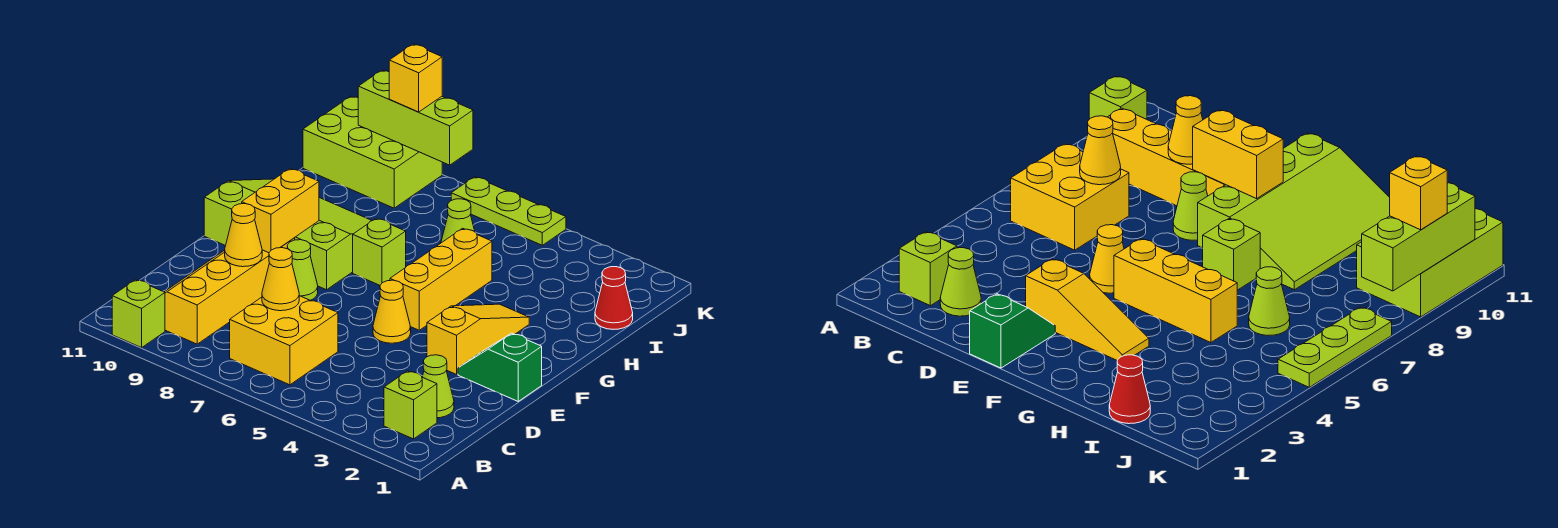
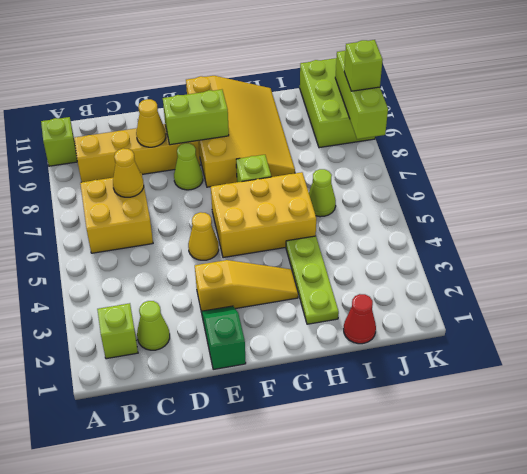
yellow 1x2 brick [242,169,319,253] -> lime 1x2 brick [163,90,229,145]
yellow 1x3 brick [390,228,492,330] -> yellow 2x3 brick [211,172,316,258]
lime 3x4 slope [204,179,372,290] -> yellow 3x4 slope [186,76,295,187]
lime 1x3 plate [451,177,566,245] -> lime 1x3 plate moved to [286,236,339,324]
yellow 1x1 brick [389,44,442,112] -> lime 1x1 brick [344,40,383,91]

